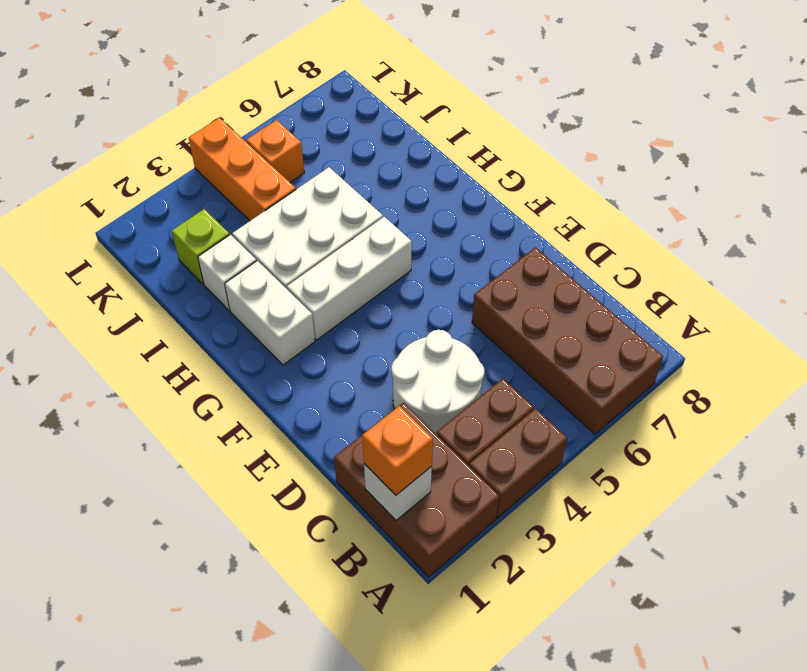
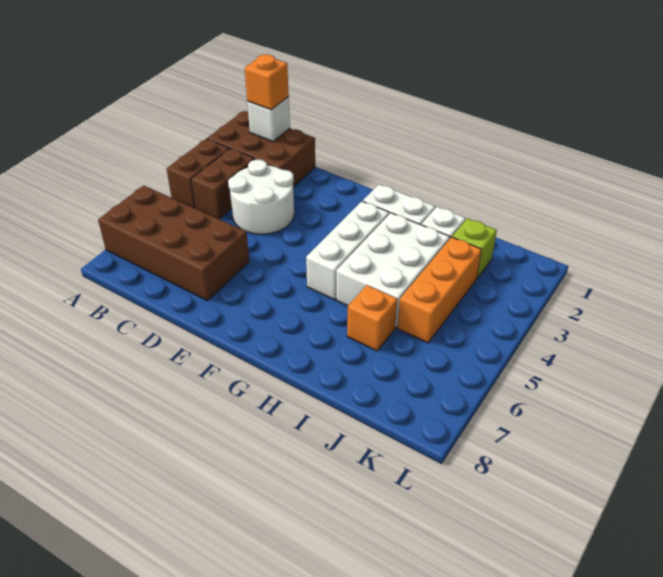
orange 1x3 brick [189,118,296,221] -> orange 1x3 brick turned to [398,237,482,343]
orange 1x1 brick [246,120,304,182] -> orange 1x1 brick moved to [347,285,397,351]

